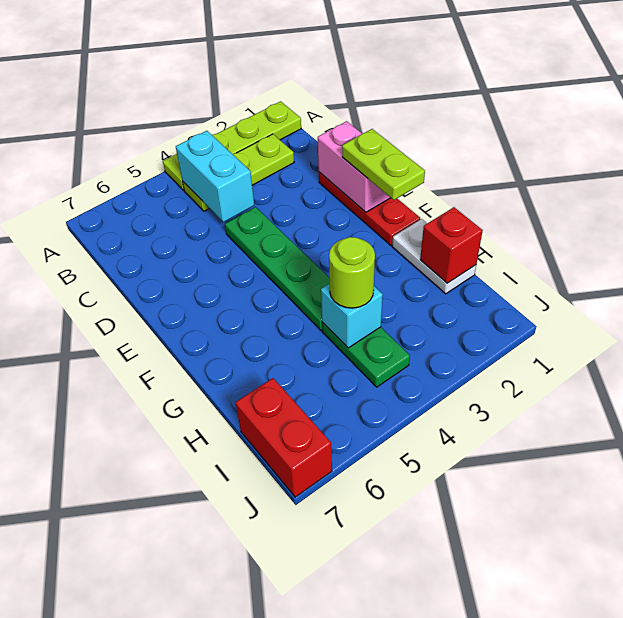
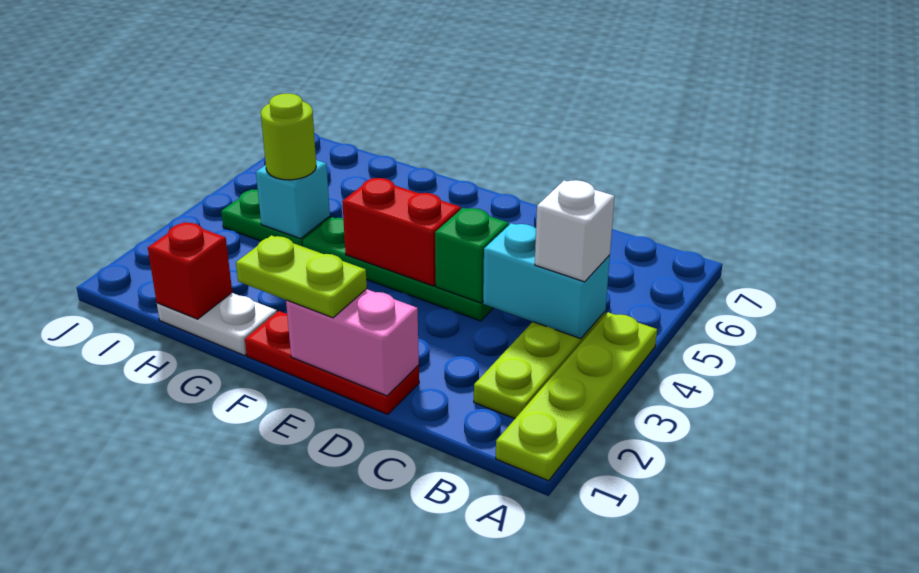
none -> white 1x1 brick [535,180,615,282]
none -> green 1x1 brick [435,208,509,303]
red 1x2 brick [235,378,332,497] -> red 1x2 brick moved to [342,178,461,286]

